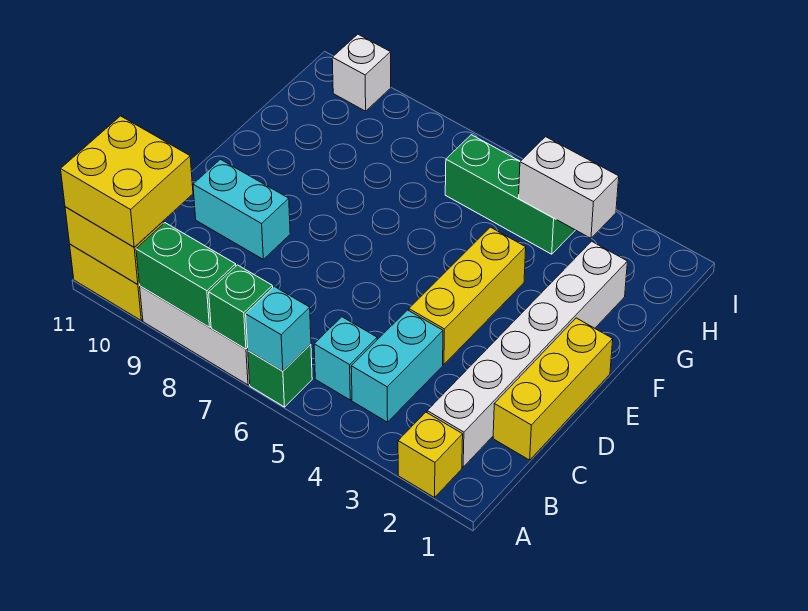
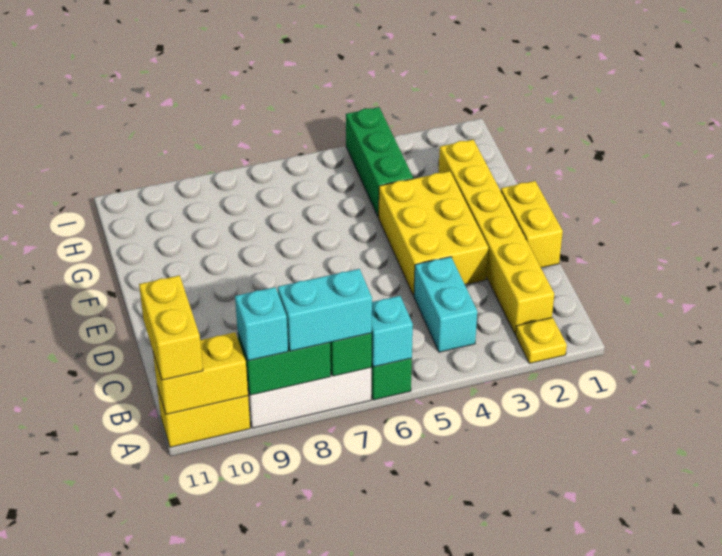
yellow 1x1 brick [398,412,463,498] -> yellow 1x1 plate [516,318,567,364]
yellow 2x2 brick [61,116,193,247] -> yellow 1x2 brick [139,275,203,380]
white 1x6 brick [427,241,628,467] -> yellow 1x6 brick [439,140,554,335]
cyan 1x1 brick [314,317,377,400] -> cyan 1x1 brick moved to [235,287,288,361]
yellow 1x3 brick [493,318,613,460] -> yellow 1x2 brick [501,181,563,268]
yellow 1x3 brick [409,227,526,364] -> yellow 2x3 brick [379,171,488,296]
cyan 1x2 brick [193,159,290,259] -> cyan 1x2 brick moved to [278,269,372,351]
white 1x2 brick [519,137,619,238] -> none
green 1x3 brick [445,135,575,254] -> green 1x3 brick turned to [346,107,413,218]
white 1x1 brick [332,34,391,111] -> none

